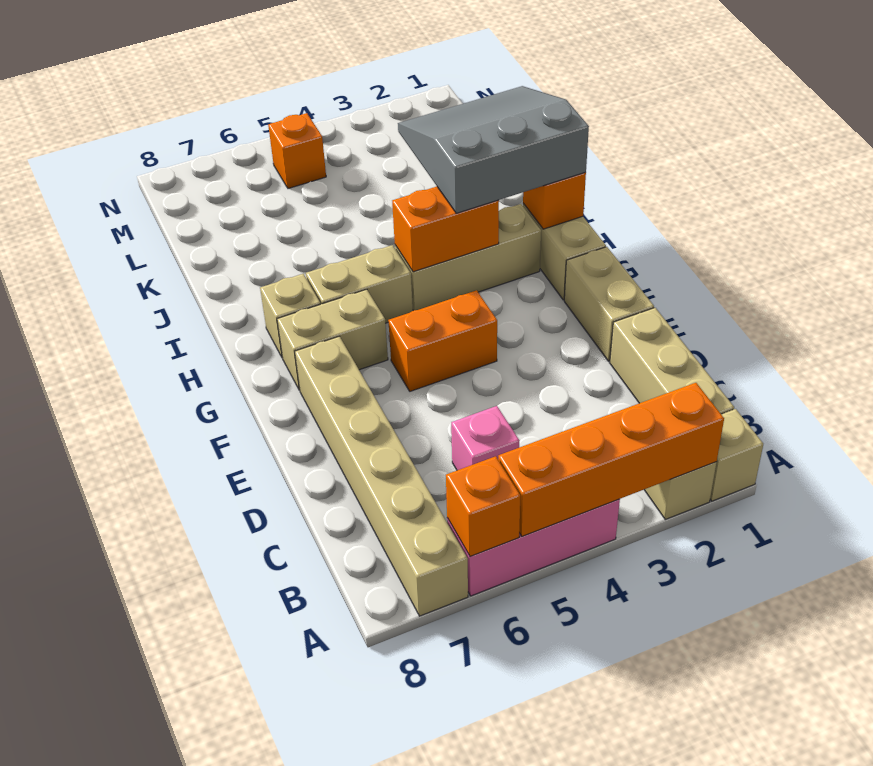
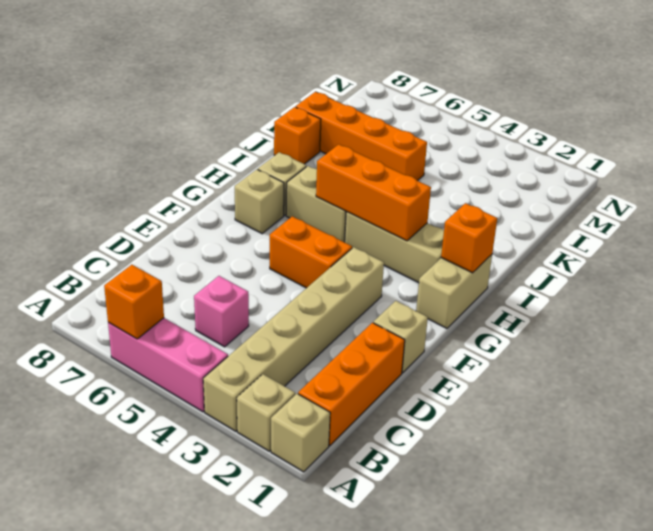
orange 1x4 brick [498,383,724,536] -> orange 1x4 brick moved to [296,92,427,181]
tan 1x6 brick [295,336,468,616] -> tan 1x6 brick moved to [203,247,384,431]
tan 1x3 brick [610,308,734,414] -> orange 1x3 brick [298,323,405,446]
tan 1x2 brick [564,247,654,361] -> tan 1x1 brick [373,301,428,373]
tan 1x2 brick [277,289,388,390] -> tan 1x1 brick [235,169,284,234]
grey 3x3 slope [398,86,589,213] -> none
orange 1x2 brick [392,187,499,272] -> orange 1x3 brick [316,144,431,241]
orange 1x1 brick [268,113,326,189] -> orange 1x1 brick moved to [274,107,321,164]

